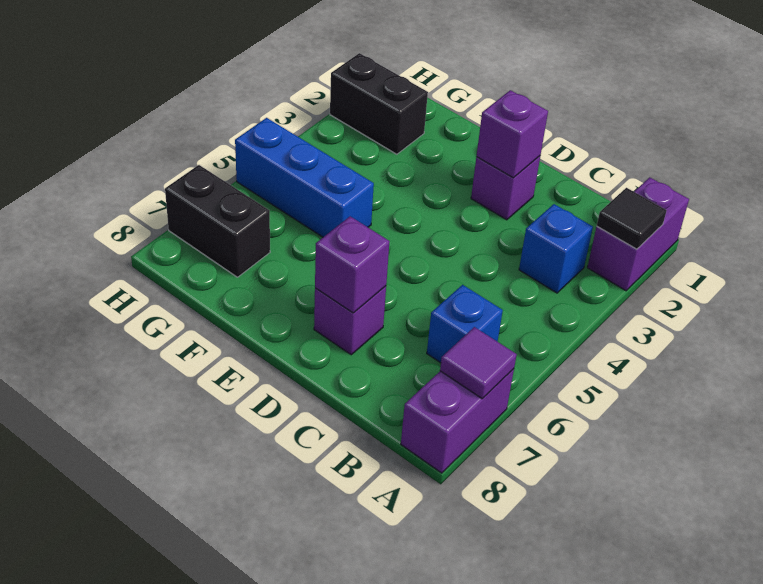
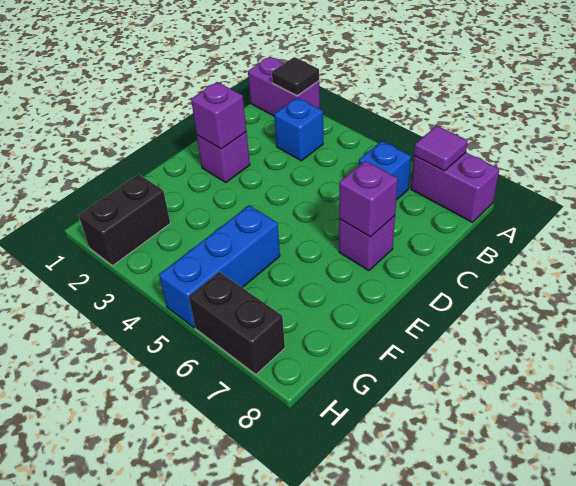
black 1x2 brick [165,165,270,277] -> black 1x2 brick turned to [189,272,285,375]

